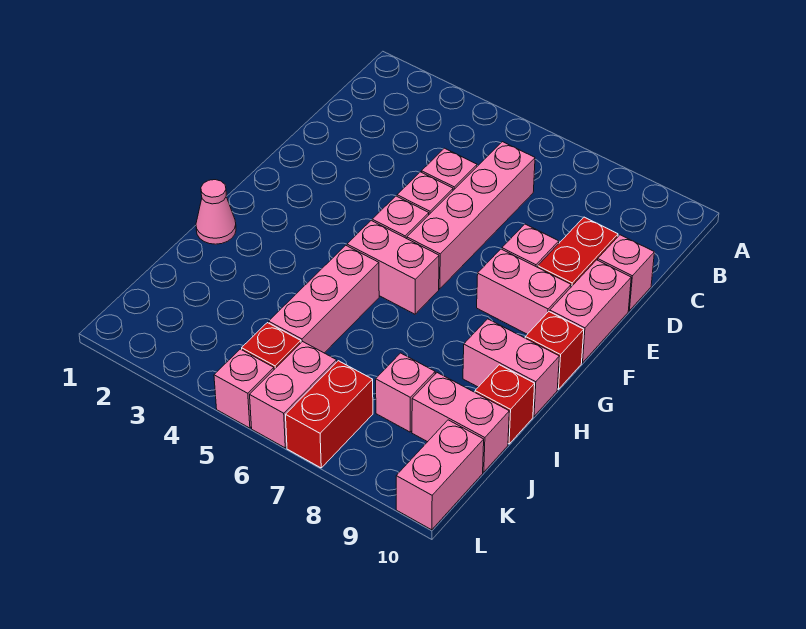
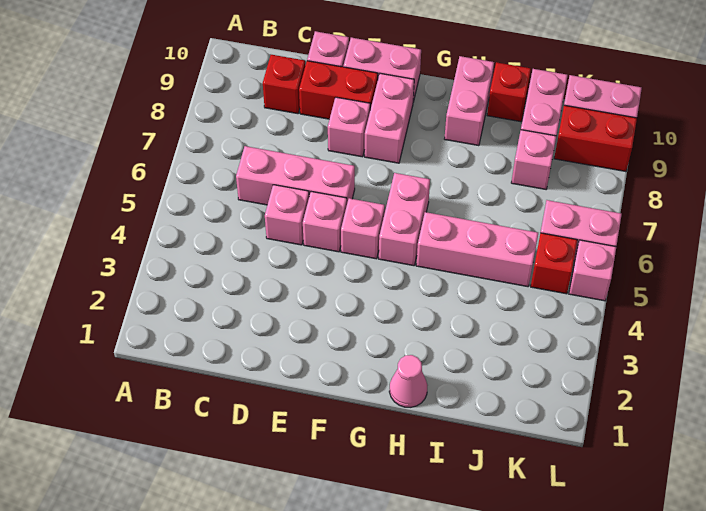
pink 1x4 brick [407,142,535,289] -> pink 1x3 brick [236,146,355,205]
red 1x1 brick [525,312,584,389] -> red 1x1 brick moved to [263,55,305,114]
red 1x2 brick [286,361,373,468] -> red 1x2 brick moved to [554,105,637,172]

